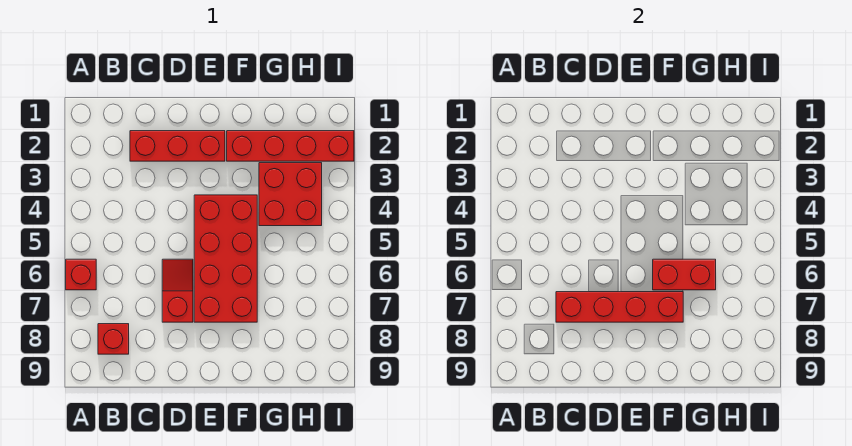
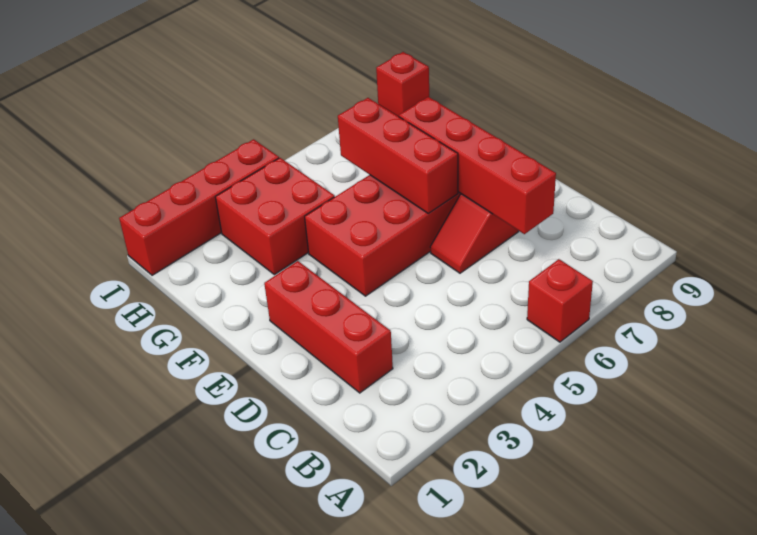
red 1x1 brick [98,324,129,354] -> red 1x1 brick moved to [376,52,429,117]
red 1x4 brick [227,131,354,161] -> red 1x4 brick turned to [119,139,279,275]
red 1x2 brick [653,259,716,290] -> red 1x3 brick [338,98,458,214]

